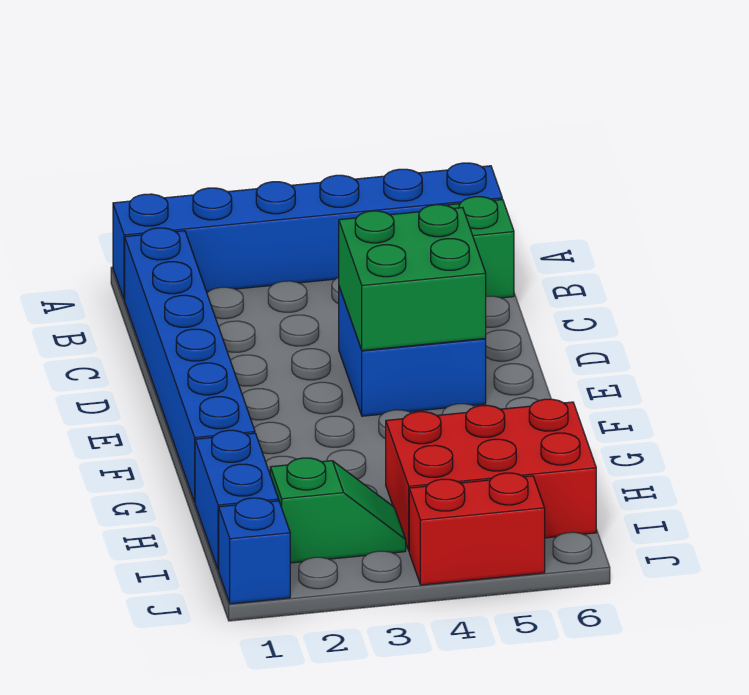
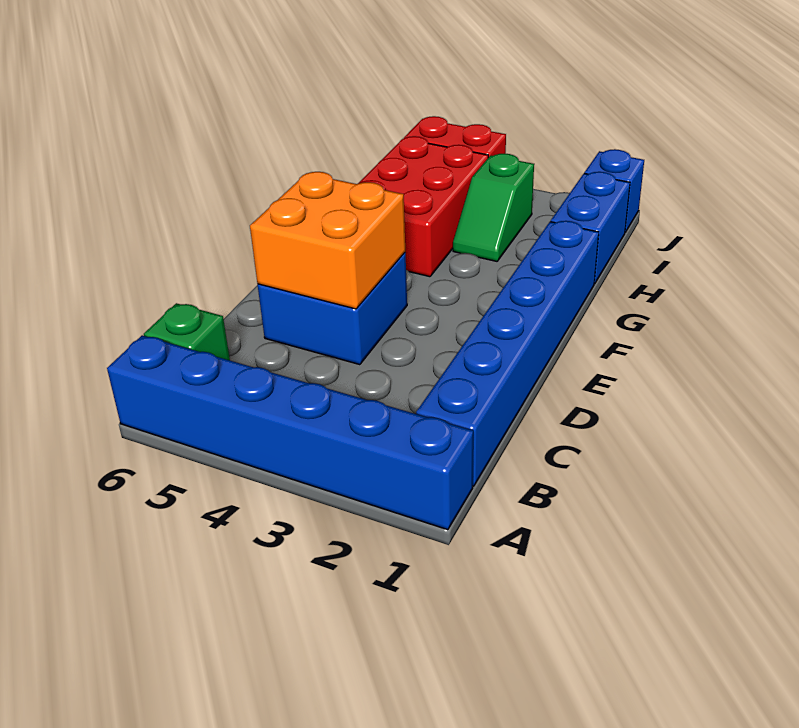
green 2x2 brick [339,205,486,351] -> orange 2x2 brick [250,172,405,309]
red 2x3 brick [386,399,596,550] -> red 2x3 brick turned to [358,136,488,277]
green 1x2 slope [270,458,406,563] -> green 1x2 slope turned to [453,154,534,261]

